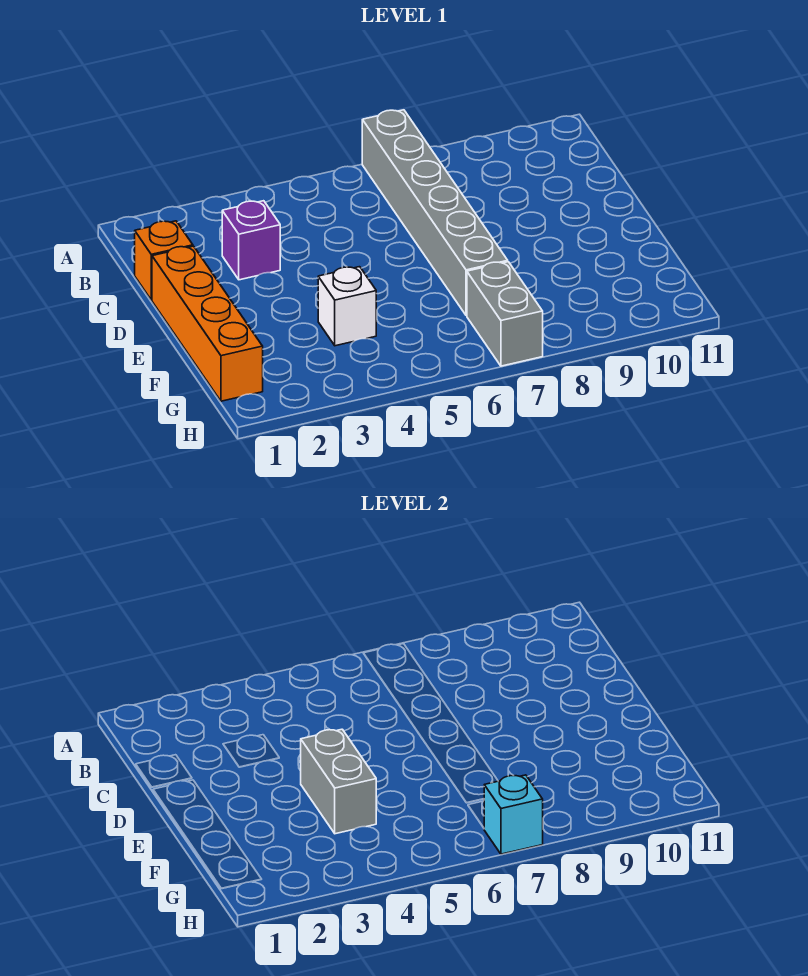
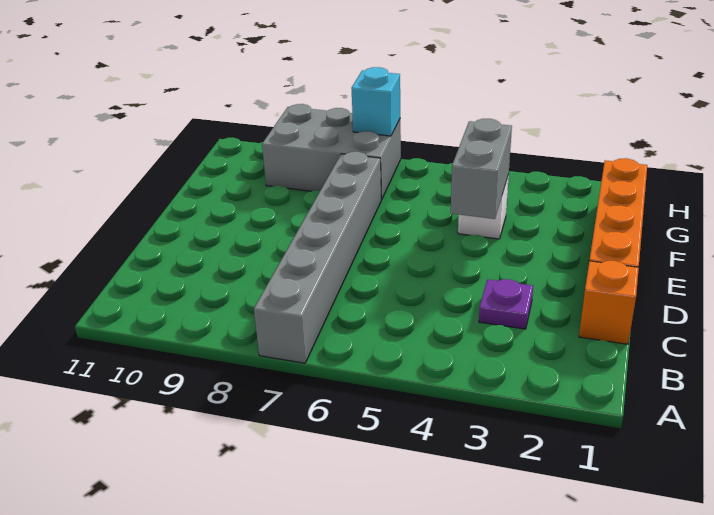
purple 1x1 brick [222,201,280,280] -> purple 1x1 plate [479,279,533,329]
grey 1x2 brick [467,262,543,366] -> grey 2x3 brick [262,104,401,200]

